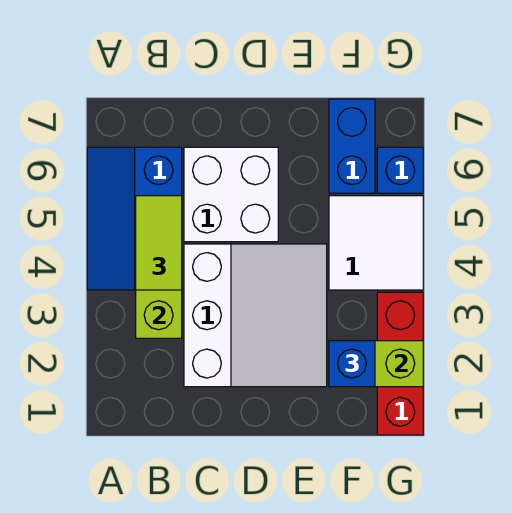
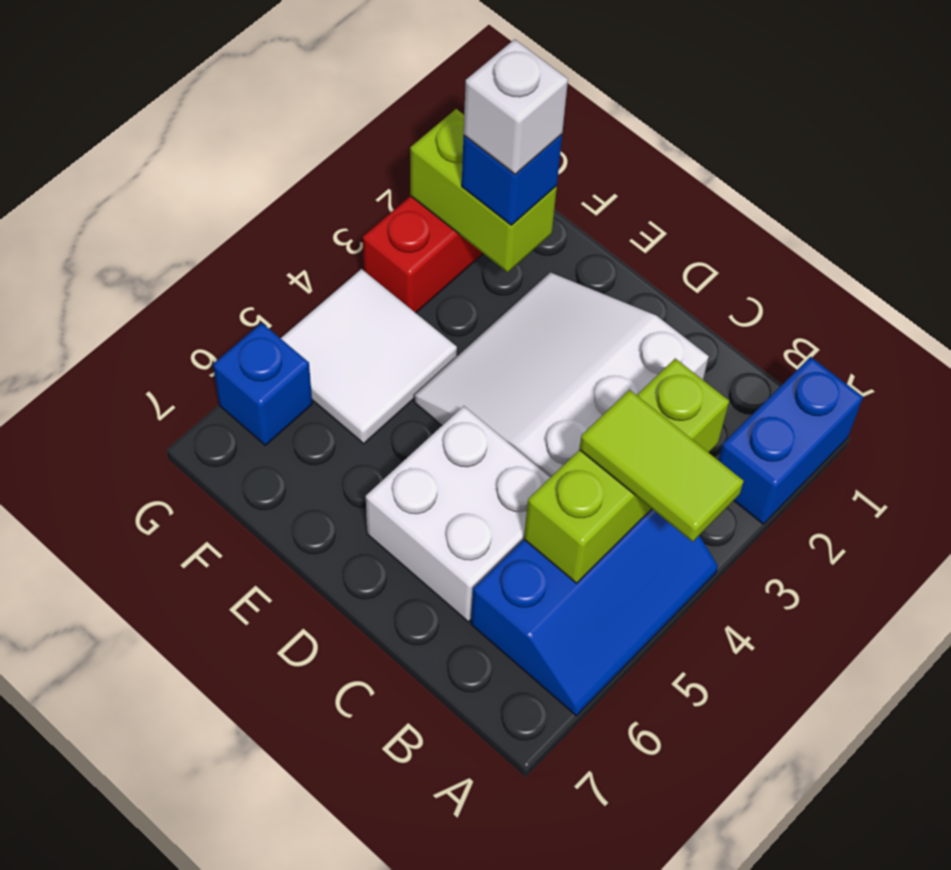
lime 1x2 tile [136,196,182,290] -> lime 1x2 tile turned to [579,390,744,542]
none -> white 1x1 brick [464,39,568,175]
blue 1x2 brick [329,99,375,193] -> blue 1x2 brick moved to [718,357,863,524]

